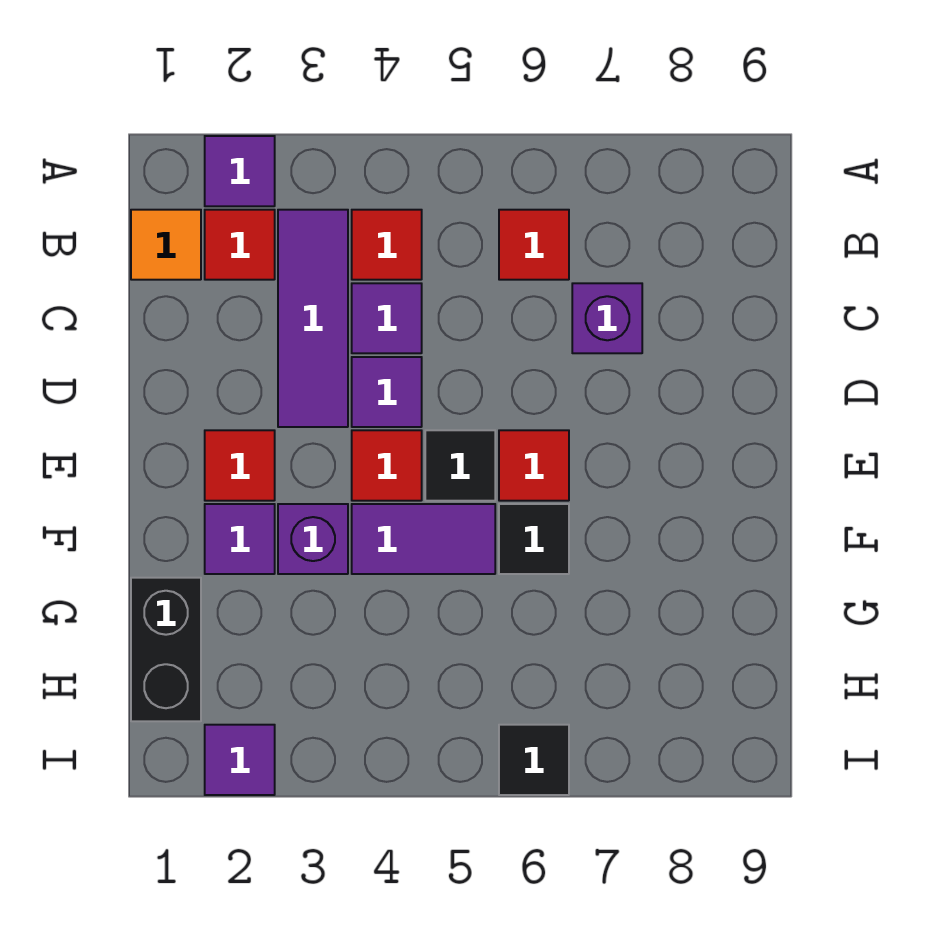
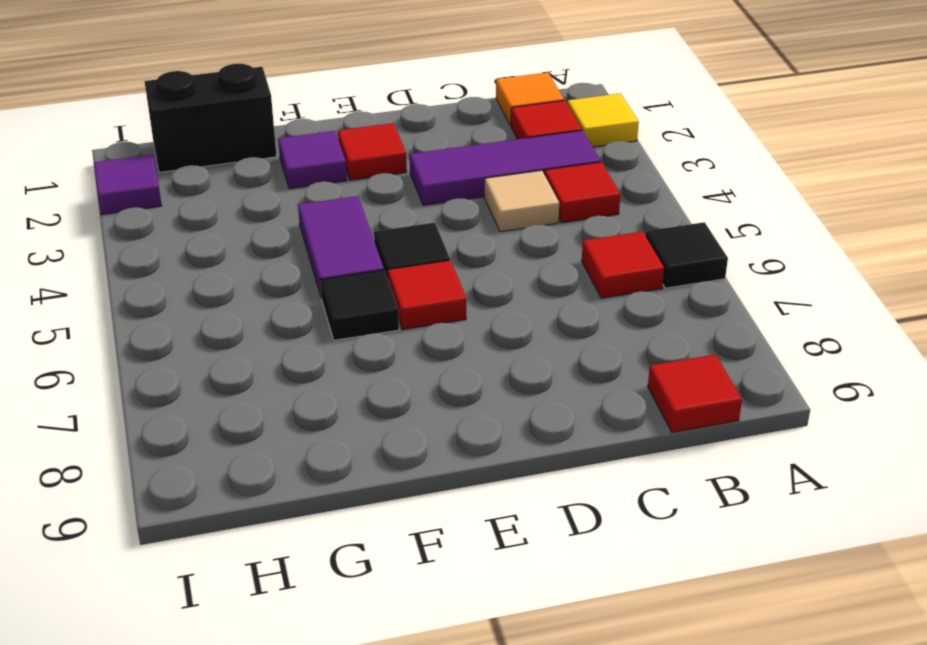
purple 1x1 tile [205,136,275,206] -> yellow 1x1 tile [568,93,639,147]
purple 1x1 tile [352,283,422,353] -> tan 1x1 tile [484,170,559,232]
purple 1x1 brick [572,283,642,353] -> none
purple 1x1 tile [352,357,422,427] -> none
red 1x1 tile [352,430,422,501] -> red 1x1 tile moved to [648,354,742,433]
purple 1x1 brick [278,504,348,574] -> none
black 1x1 tile [499,725,569,795] -> black 1x1 tile moved to [645,222,728,288]

